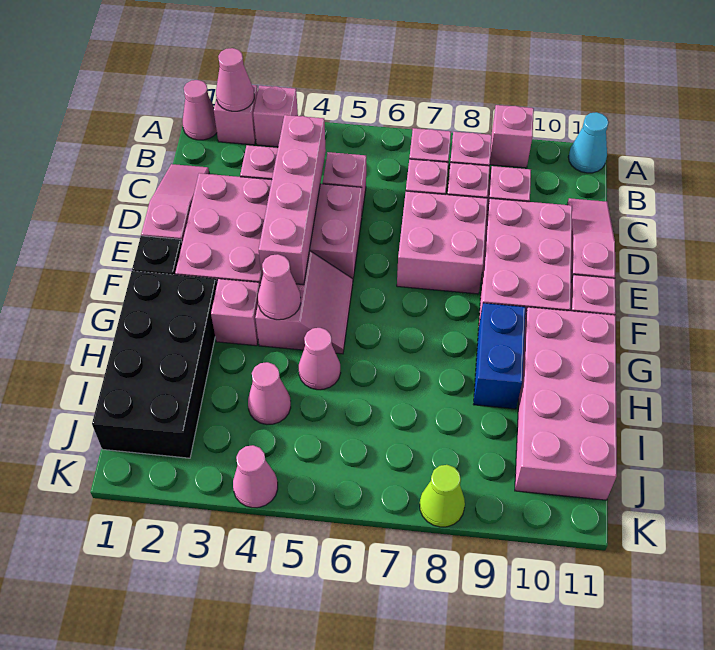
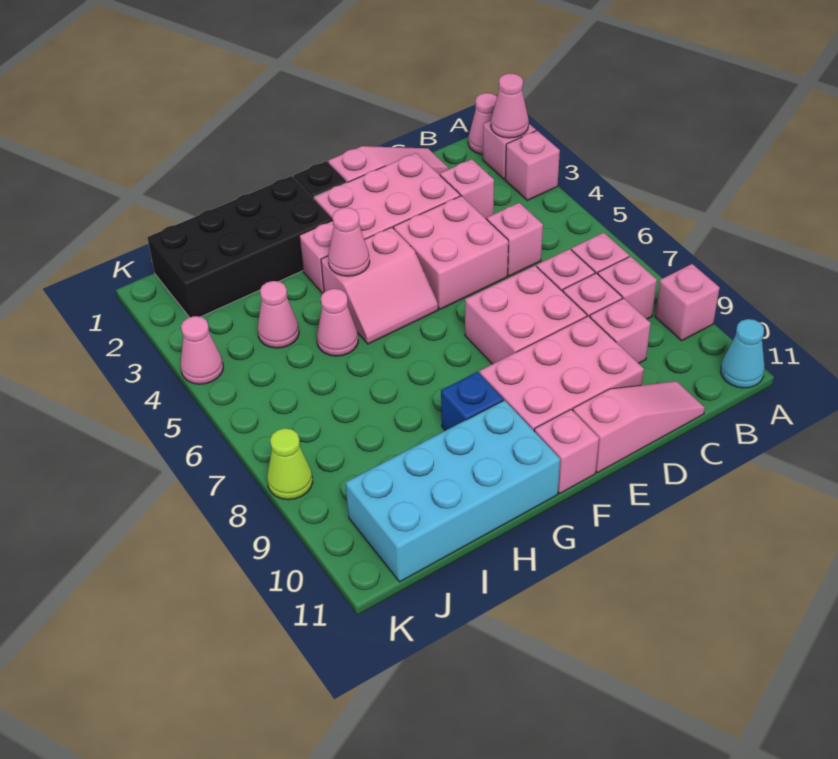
pink 1x4 brick [259,115,326,285] -> none
blue 1x2 brick [474,303,525,409] -> blue 1x1 brick [441,372,503,431]
pink 2x4 brick [515,307,617,500] -> cyan 2x4 brick [346,400,560,582]

